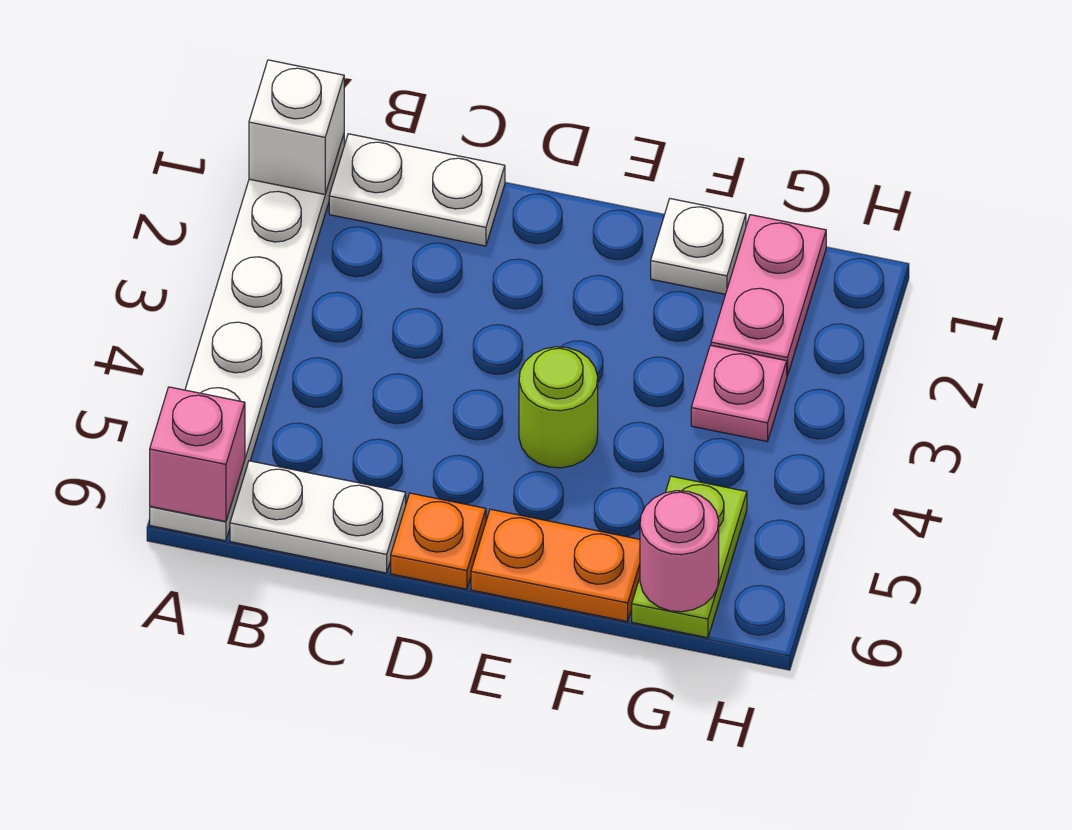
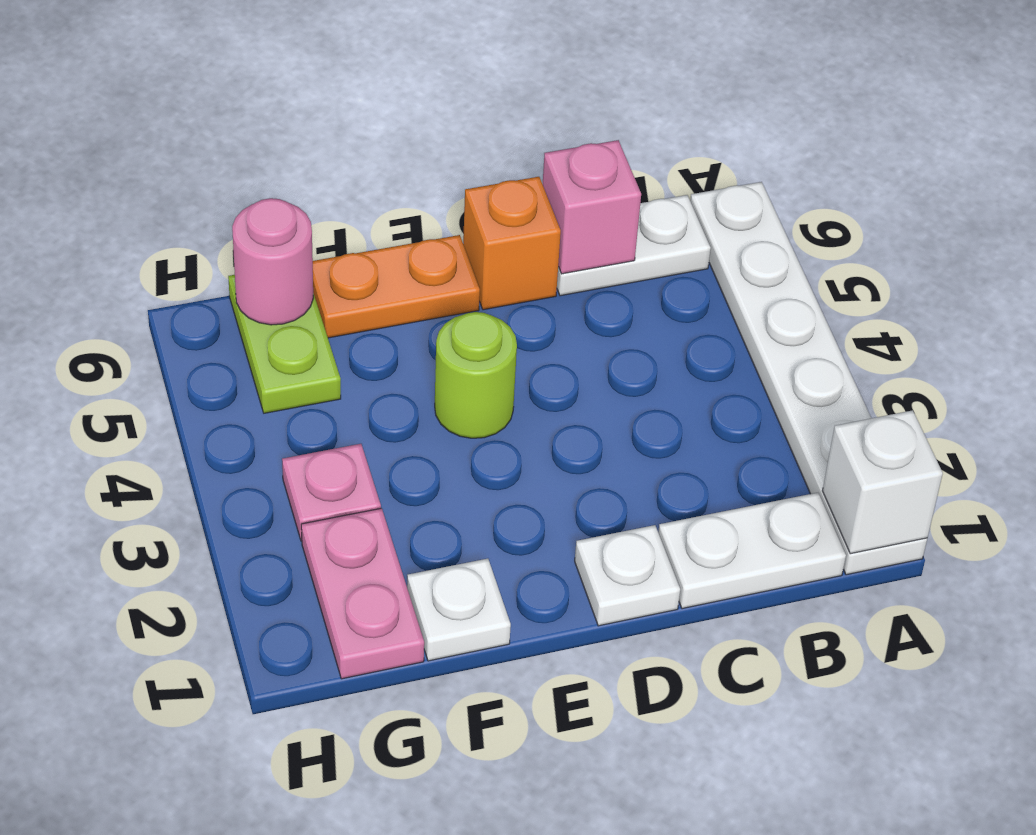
pink 1x1 brick [150,387,245,521] -> pink 1x1 brick moved to [543,140,641,274]
none -> white 1x1 plate [575,525,680,626]
orange 1x1 plate [391,493,486,589] -> orange 1x1 brick [463,177,561,310]

